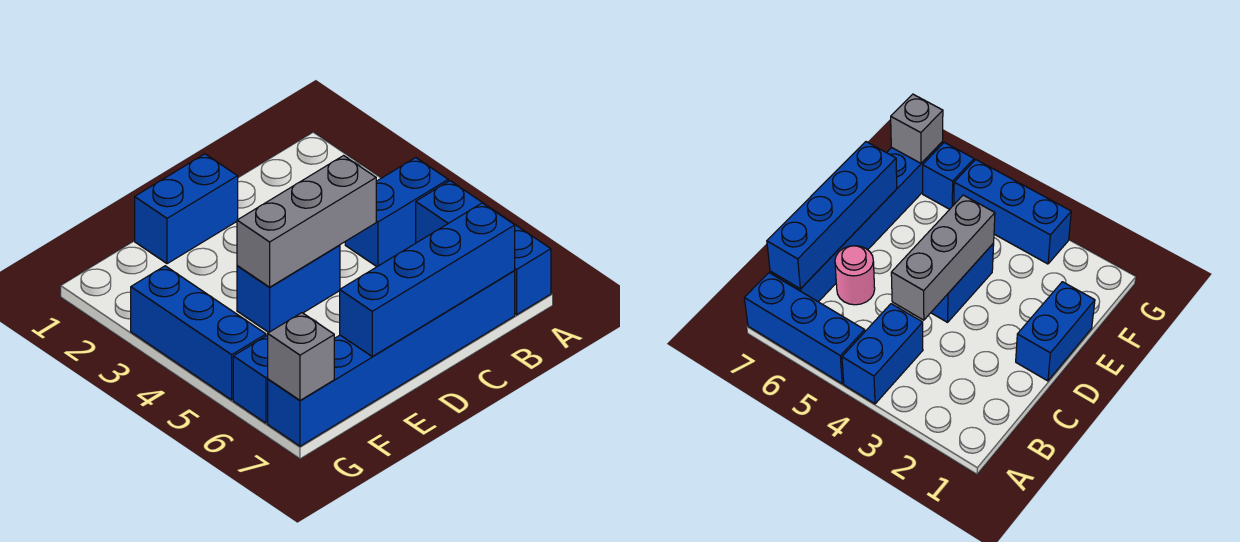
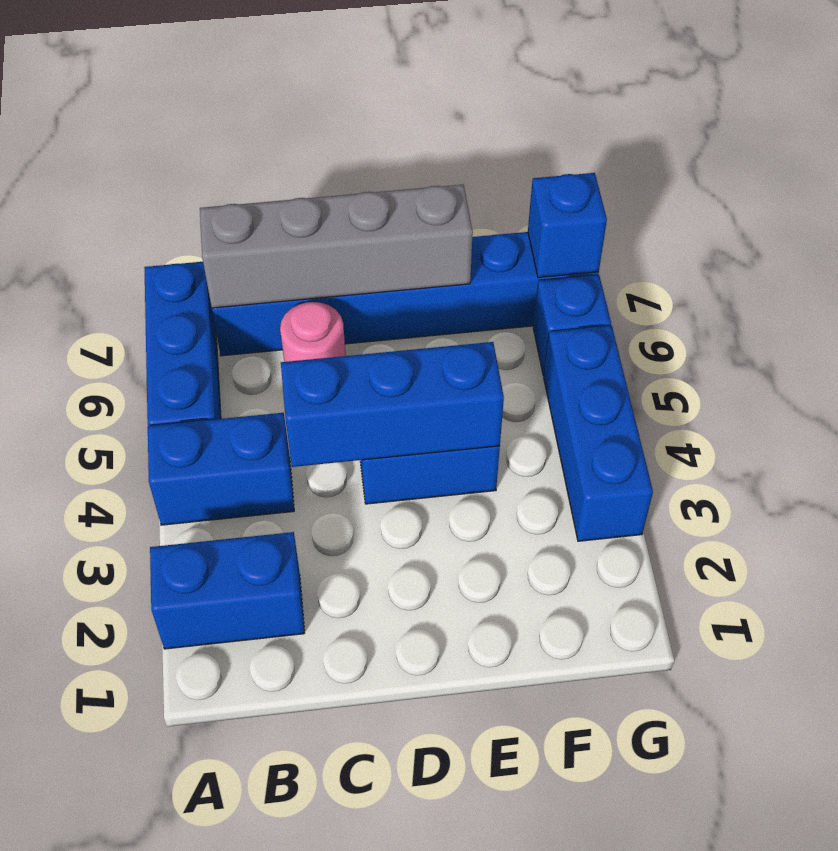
blue 1x4 brick [340,203,515,356] -> grey 1x4 brick [200,185,473,308]
grey 1x3 brick [237,156,376,287] -> blue 1x3 brick [281,342,504,467]
blue 1x2 brick [135,154,238,264] -> blue 1x2 brick moved to [150,532,305,649]
grey 1x1 brick [268,313,334,400] -> blue 1x1 brick [528,173,607,278]

